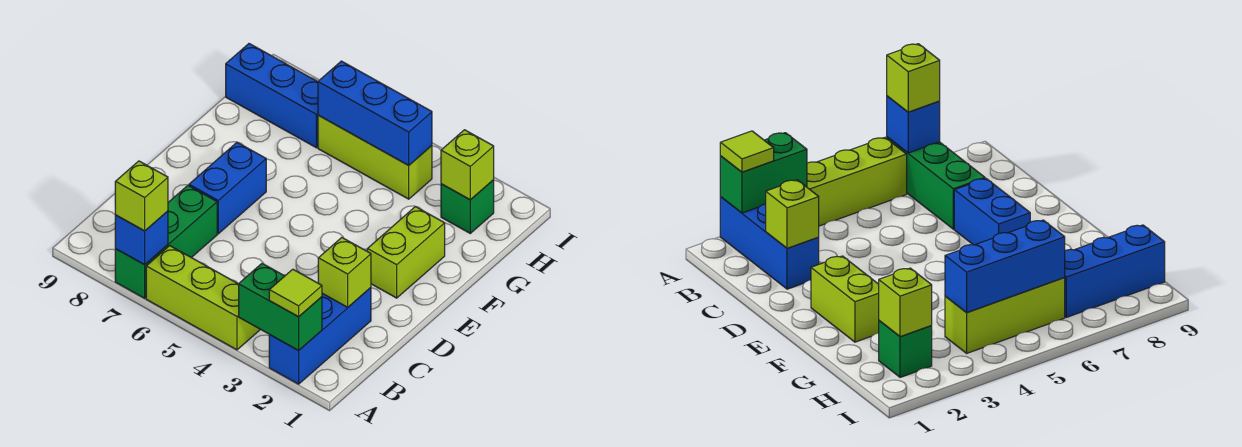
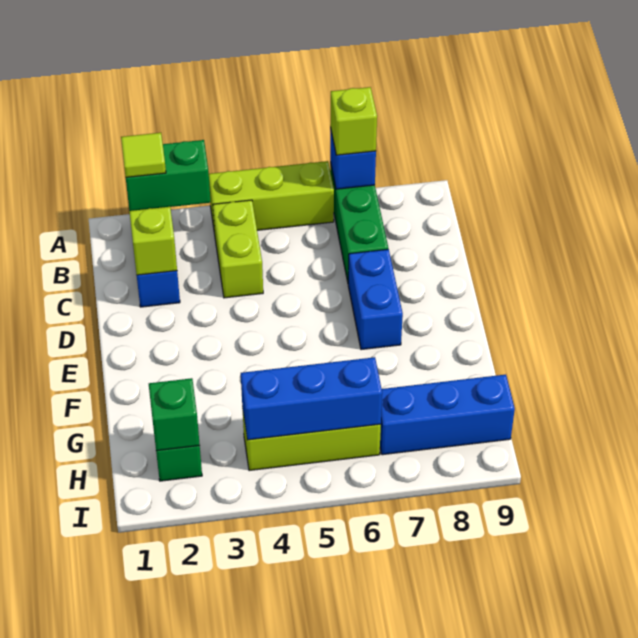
lime 1x2 brick [367,207,445,298] -> lime 1x2 brick moved to [213,200,263,298]
lime 1x1 brick [441,130,494,200] -> green 1x1 brick [149,378,200,451]

